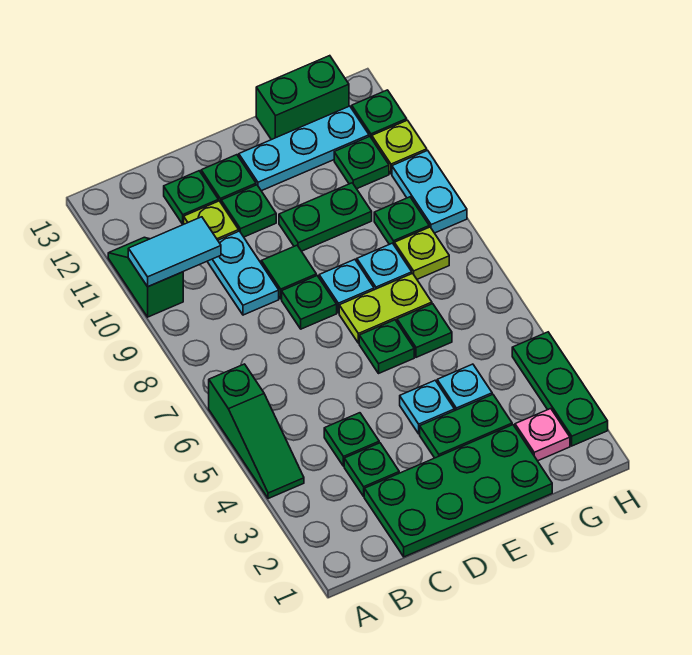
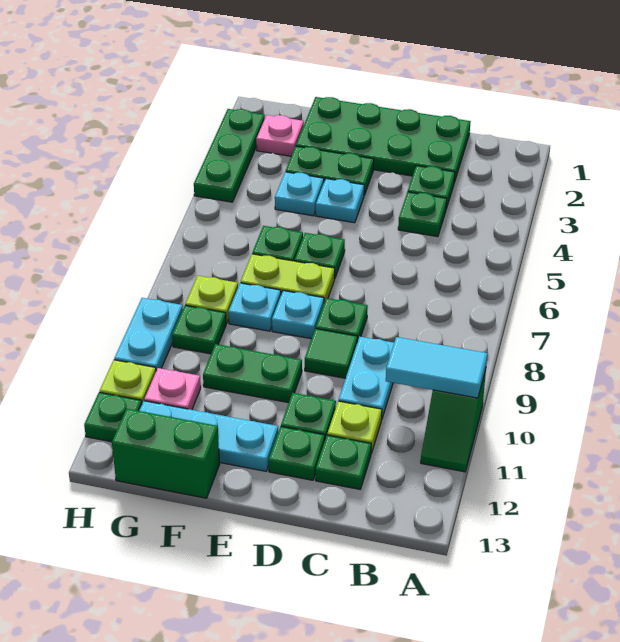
green 1x3 slope [209,364,304,499] -> none
green 1x1 plate [334,136,389,189] -> pink 1x1 plate [144,368,201,410]

